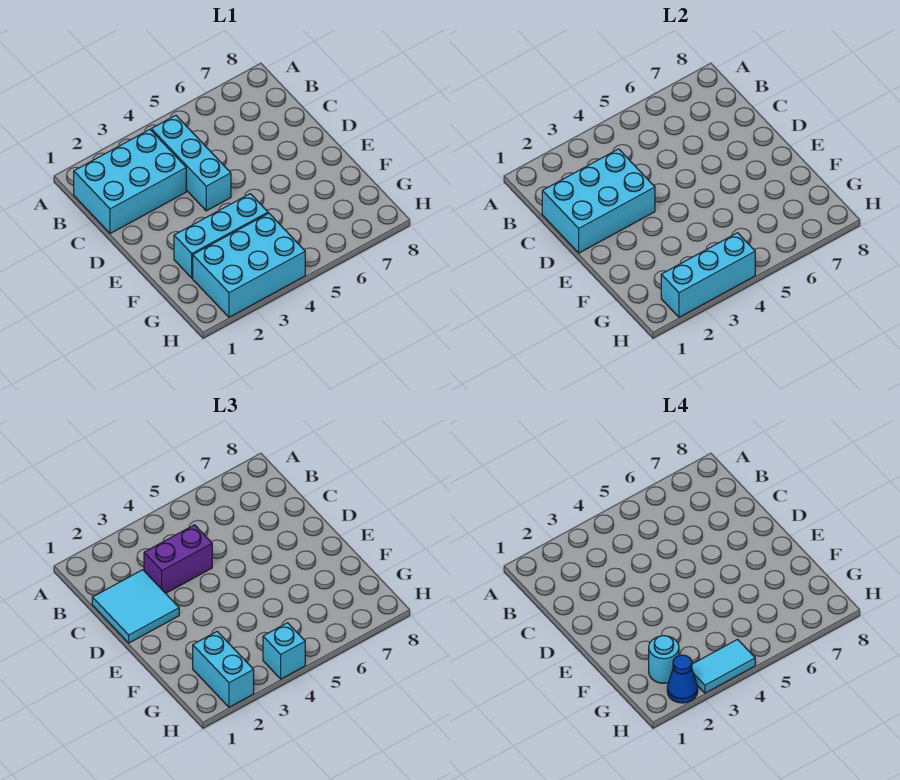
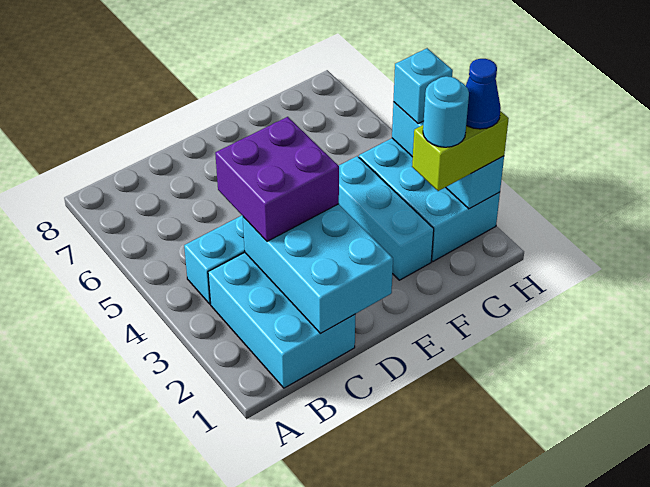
cyan 2x2 tile [92,570,179,643] -> none
purple 1x2 brick [144,525,212,593] -> purple 2x2 brick [215,117,339,241]
cyan 1x2 brick [193,631,254,707] -> lime 1x2 brick [412,111,509,191]
cyan 1x2 tile [692,639,755,693] -> none

